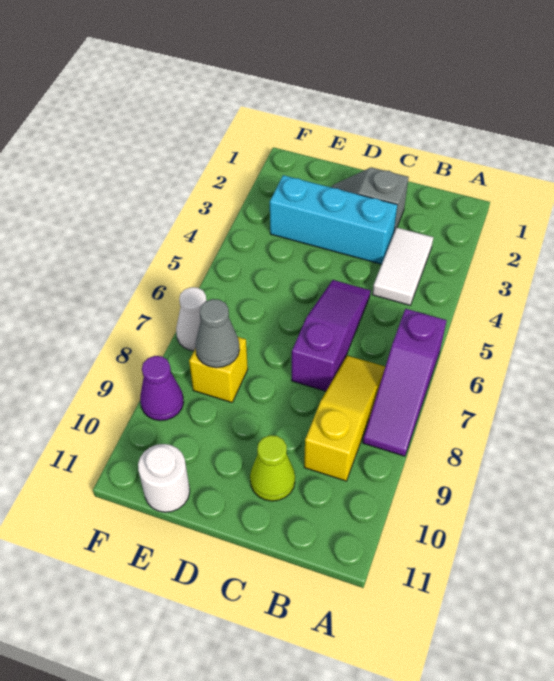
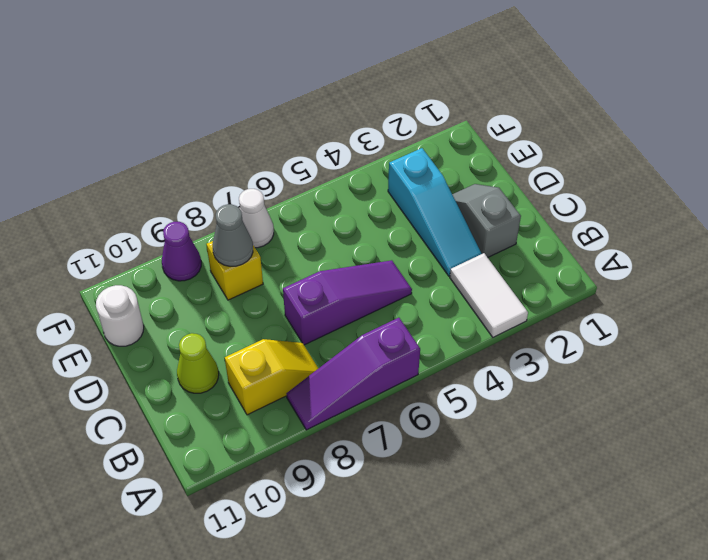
white 1x2 tile [372,228,433,305] -> white 1x2 tile turned to [450,253,528,337]
yellow 1x3 slope [304,355,385,481] -> yellow 1x2 slope [225,339,318,415]
cyan 1x3 brick [270,175,397,264] -> cyan 1x3 slope [388,148,482,276]

